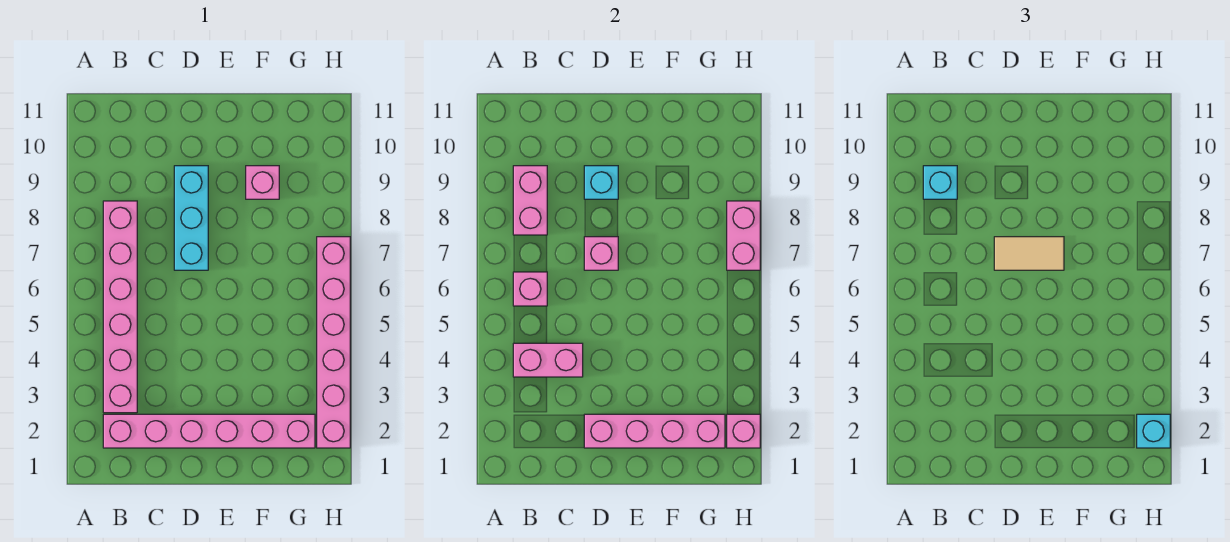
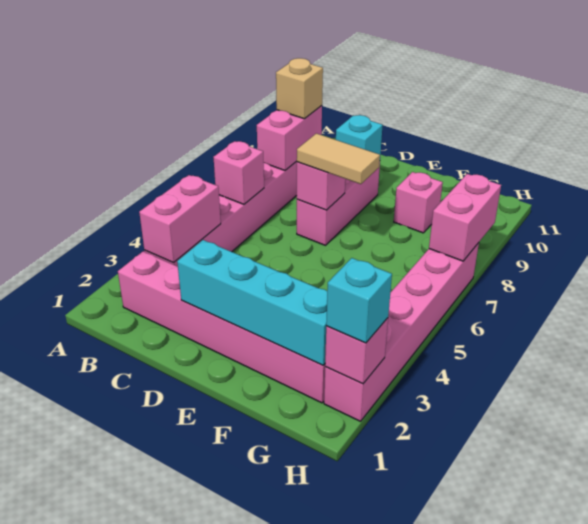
pink 1x2 brick [513,343,583,377] -> pink 1x2 brick turned to [139,175,221,263]
cyan 1x1 brick [923,166,957,199] -> tan 1x1 brick [276,58,323,119]
pink 1x4 brick [584,414,725,448] -> cyan 1x4 brick [177,240,327,365]
cyan 1x3 brick [174,166,208,270] -> pink 1x3 brick [297,162,380,245]

